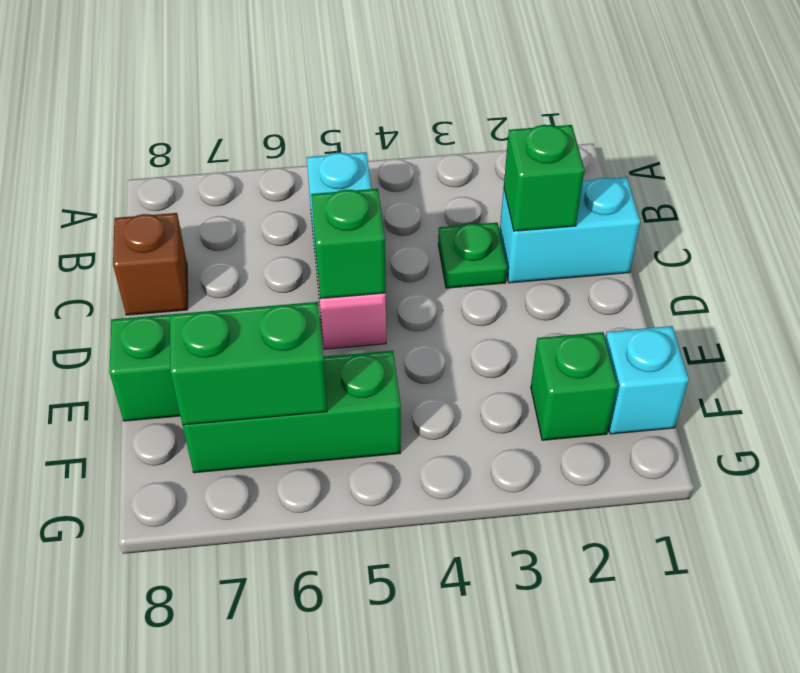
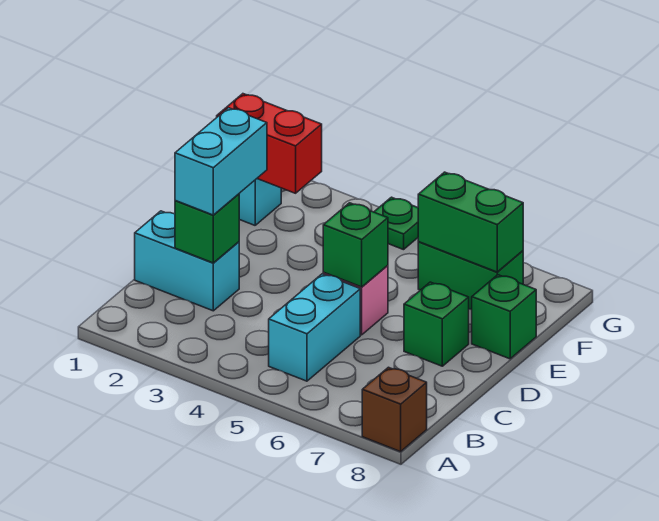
none -> cyan 1x2 brick [175,108,267,215]
green 1x1 plate [438,223,507,288] -> green 1x1 plate moved to [374,197,418,250]
brown 1x1 brick [113,213,188,315] -> brown 1x1 brick moved to [362,367,427,452]
none -> red 1x2 brick [217,94,322,193]
green 1x1 brick [531,332,618,440] -> green 1x1 brick moved to [404,282,469,366]
green 1x3 brick [183,351,401,473] -> green 1x2 brick [418,242,523,310]

